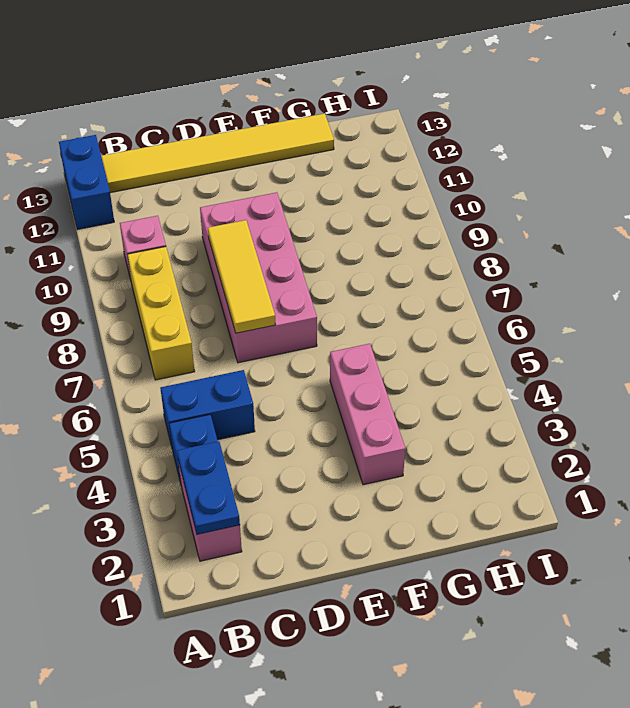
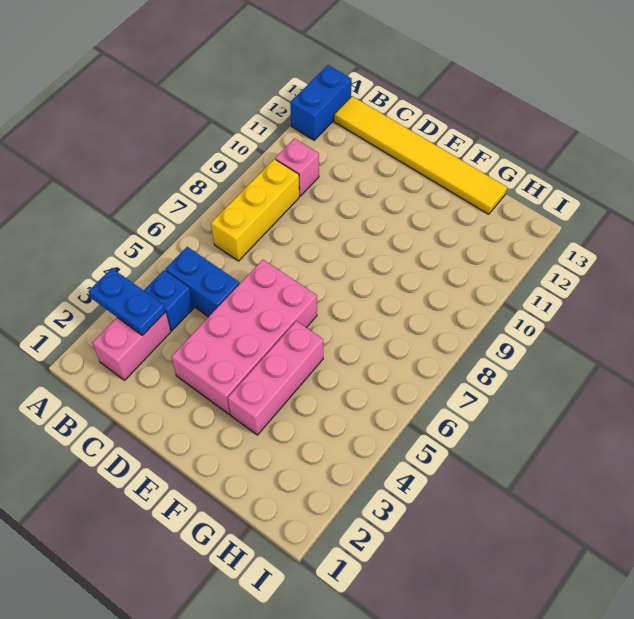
blue 1x2 plate [177,441,240,535] -> blue 1x2 plate turned to [89,268,166,335]
pink 2x4 brick [200,192,317,363] -> pink 2x4 brick moved to [171,260,317,414]
yellow 1x3 tile [208,220,275,333] -> none

